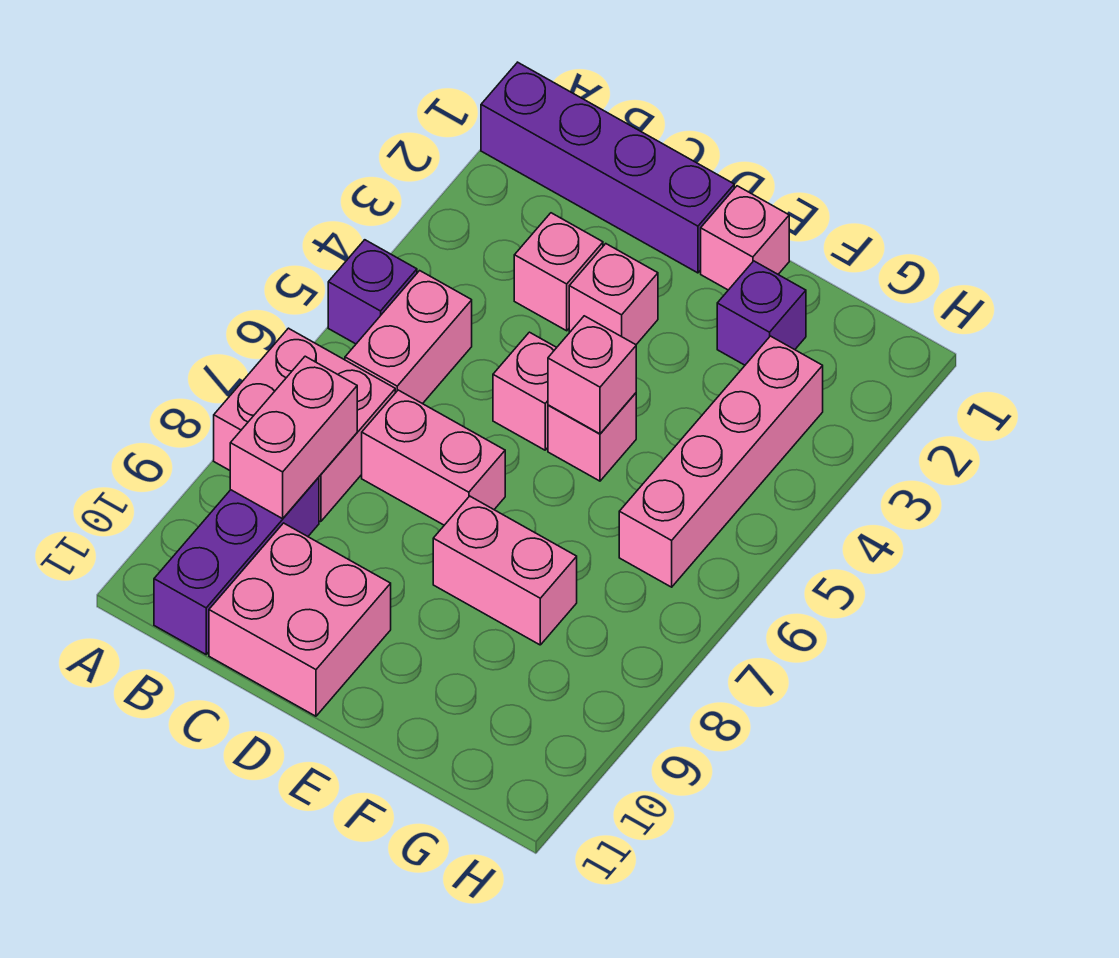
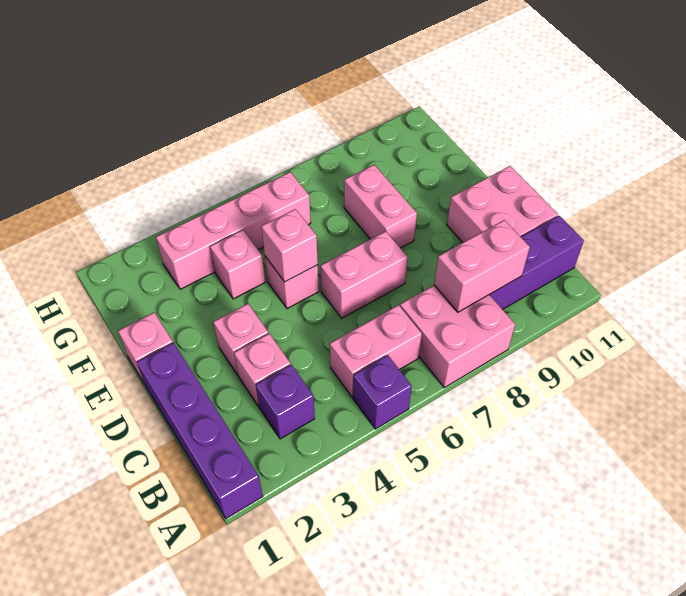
pink 1x2 brick [362,390,505,525] -> pink 1x2 brick turned to [320,231,407,318]
pink 1x1 brick [493,332,557,450] -> pink 1x1 brick moved to [210,230,265,299]
purple 1x1 brick [717,261,806,365] -> purple 1x1 brick moved to [256,365,315,439]

